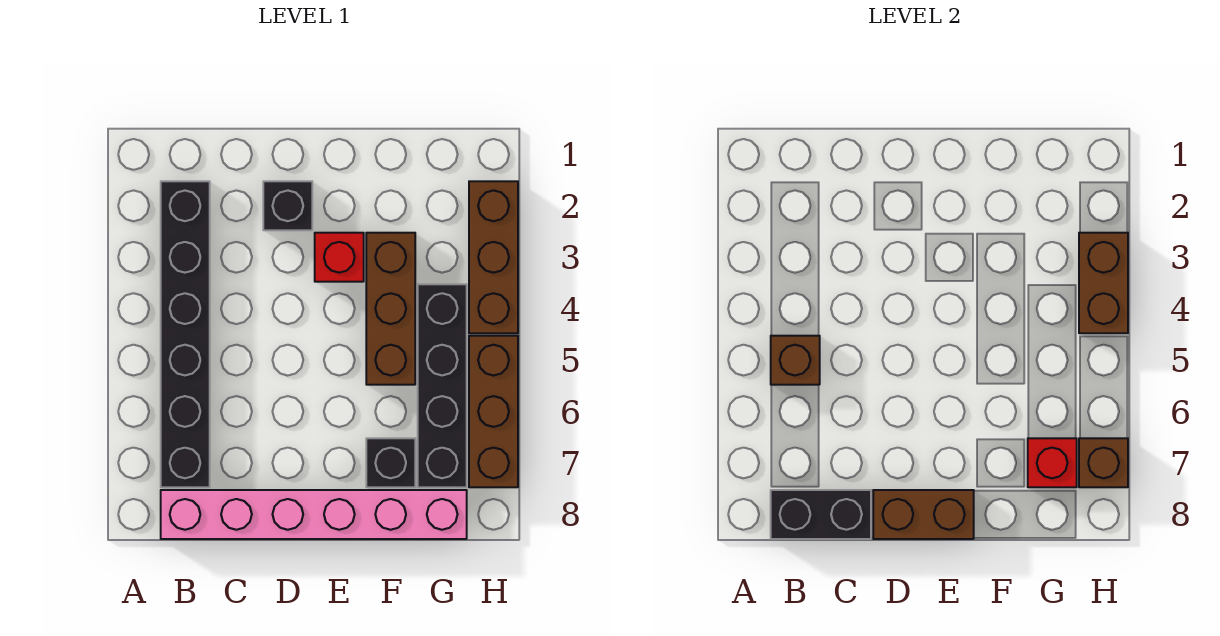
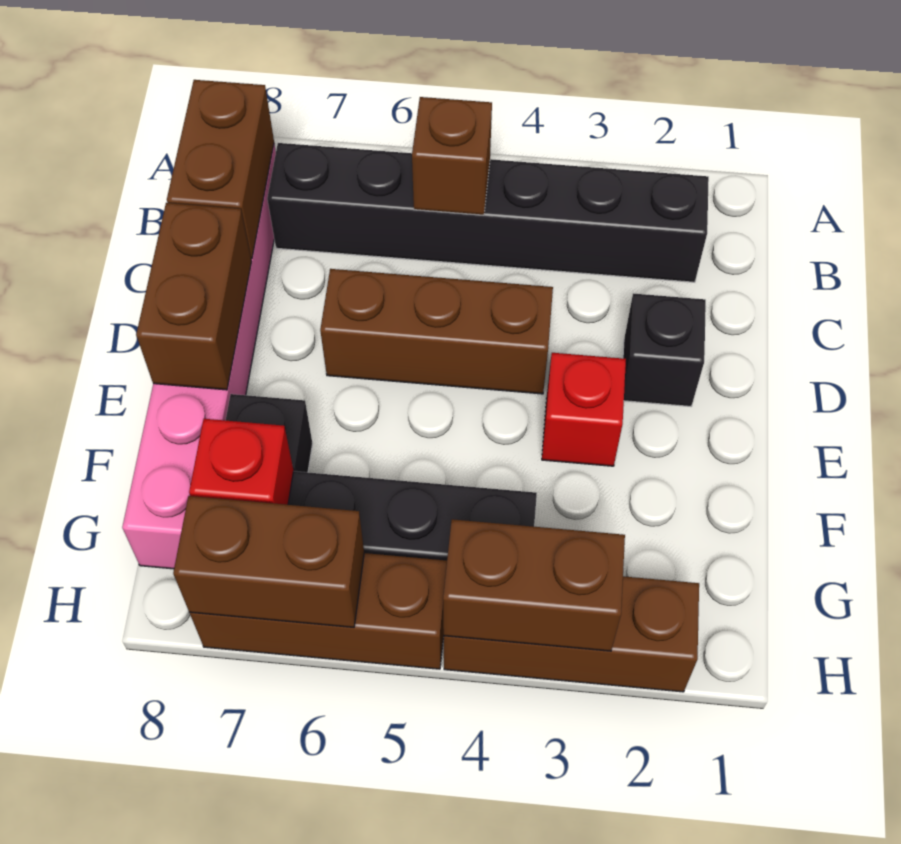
black 1x2 brick [771,490,871,539] -> brown 1x2 brick [167,80,274,259]
brown 1x3 brick [366,233,415,385] -> brown 1x3 brick moved to [320,269,553,394]
brown 1x1 brick [1079,438,1128,487] -> brown 1x2 brick [173,496,364,627]

